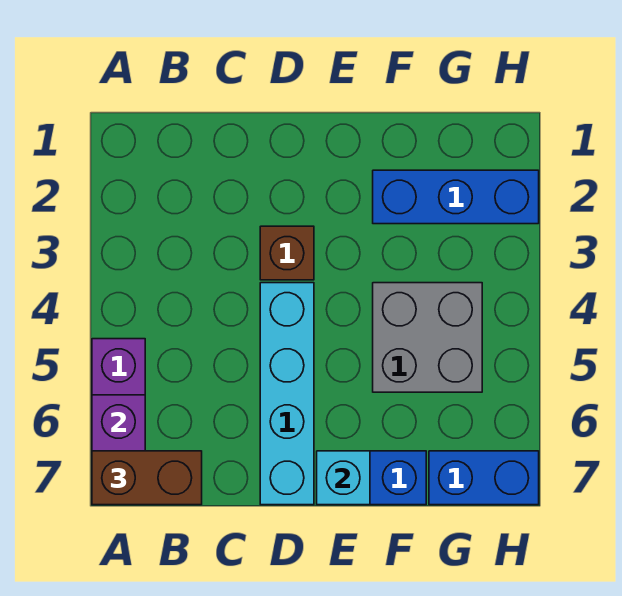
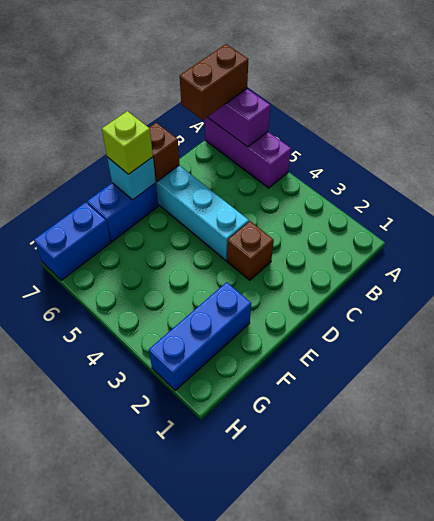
none -> brown 1x1 brick [149,123,179,181]
none -> lime 1x1 brick [102,111,153,174]
grey 2x2 brick [373,283,482,392] -> none

